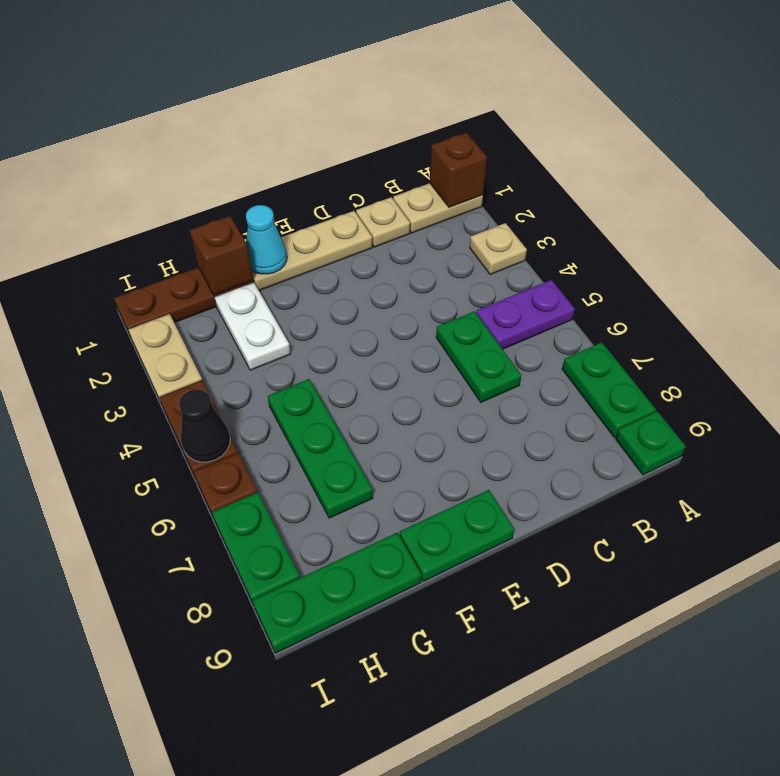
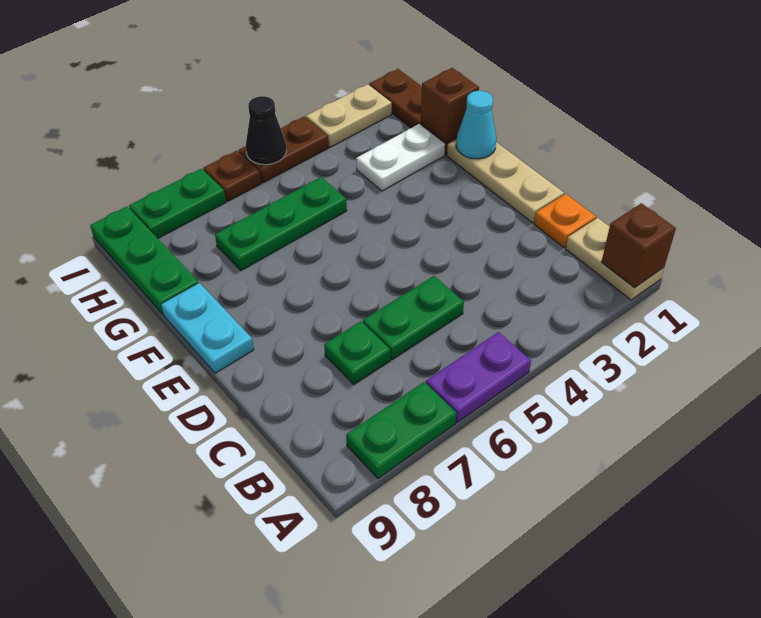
tan 1x1 plate [470,223,527,275] -> none
purple 1x2 plate [476,280,575,349] -> purple 1x2 plate turned to [426,332,531,422]
green 1x1 plate [616,411,686,475] -> green 1x1 plate moved to [324,321,390,384]
tan 1x1 plate [356,197,410,247] -> orange 1x1 plate [534,194,596,248]
green 1x2 plate [400,490,515,581] -> cyan 1x2 plate [161,283,254,373]

